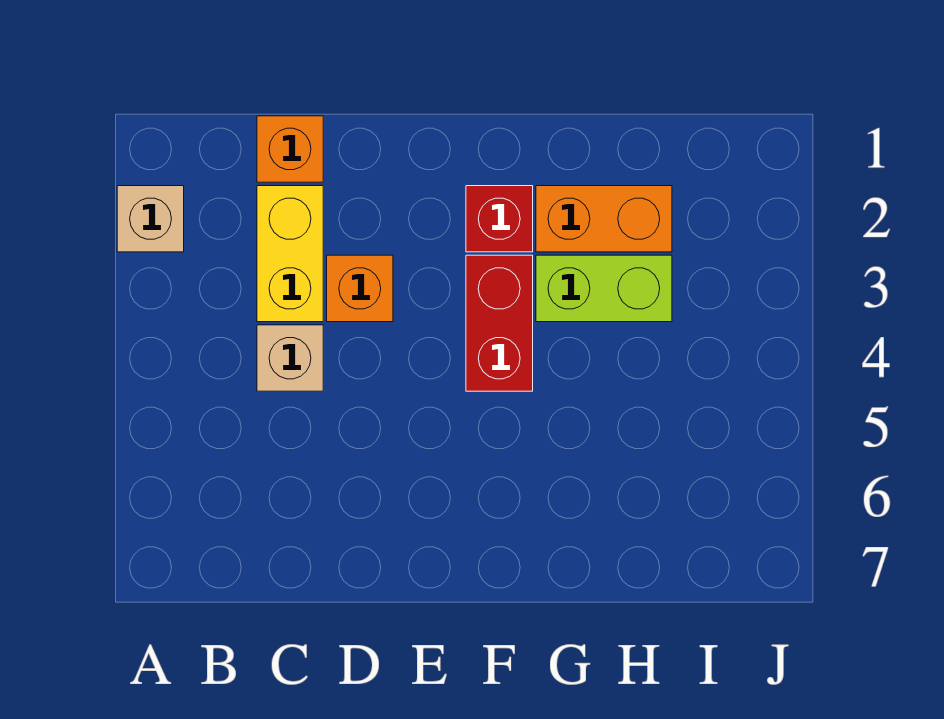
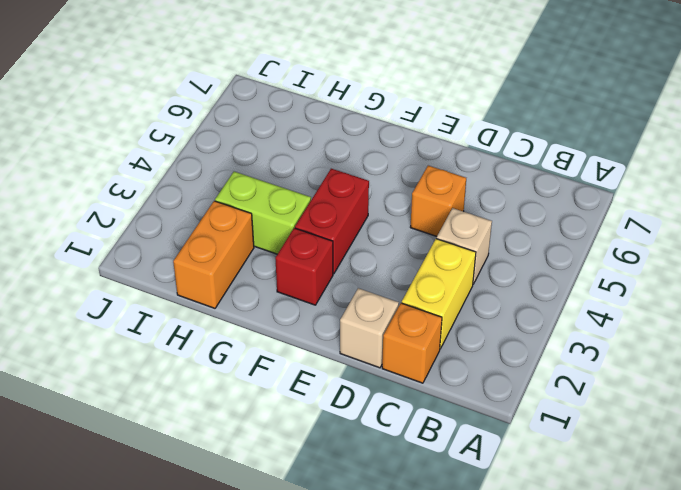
tan 1x1 brick [117,186,184,252] -> tan 1x1 brick moved to [340,288,399,368]
orange 1x1 brick [327,255,393,322] -> orange 1x1 brick moved to [410,166,466,236]
orange 1x2 brick [536,186,672,252] -> orange 1x2 brick turned to [173,201,254,308]

